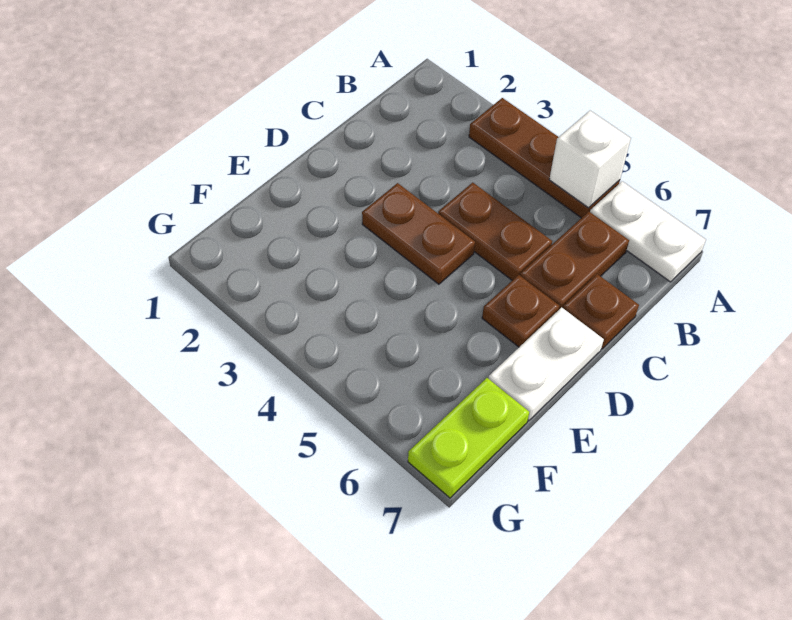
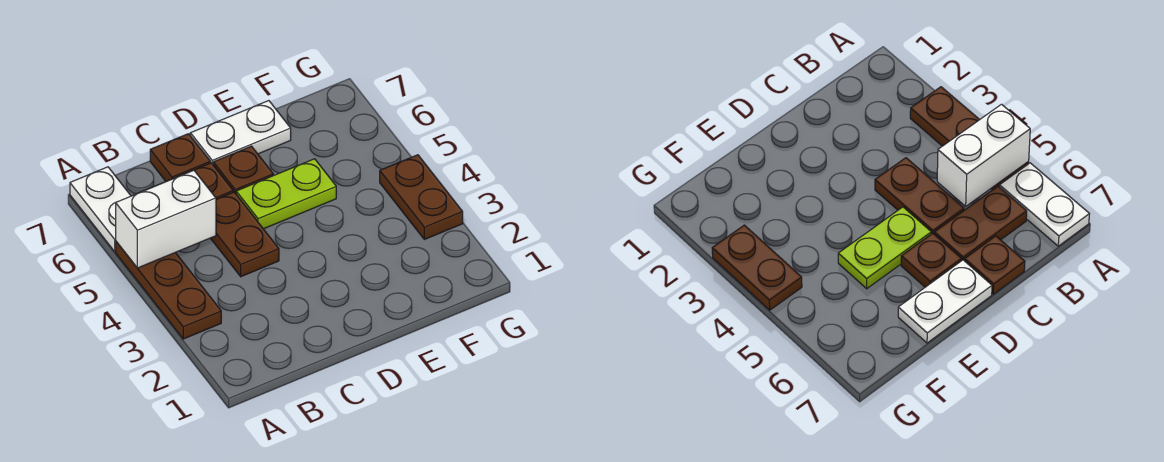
white 1x1 brick [549,111,631,208] -> white 1x2 brick [116,170,216,268]
brown 1x2 plate [362,183,475,284] -> brown 1x2 plate moved to [380,155,463,239]
lime 1x2 plate [408,378,529,498] -> lime 1x2 plate moved to [236,159,336,229]

